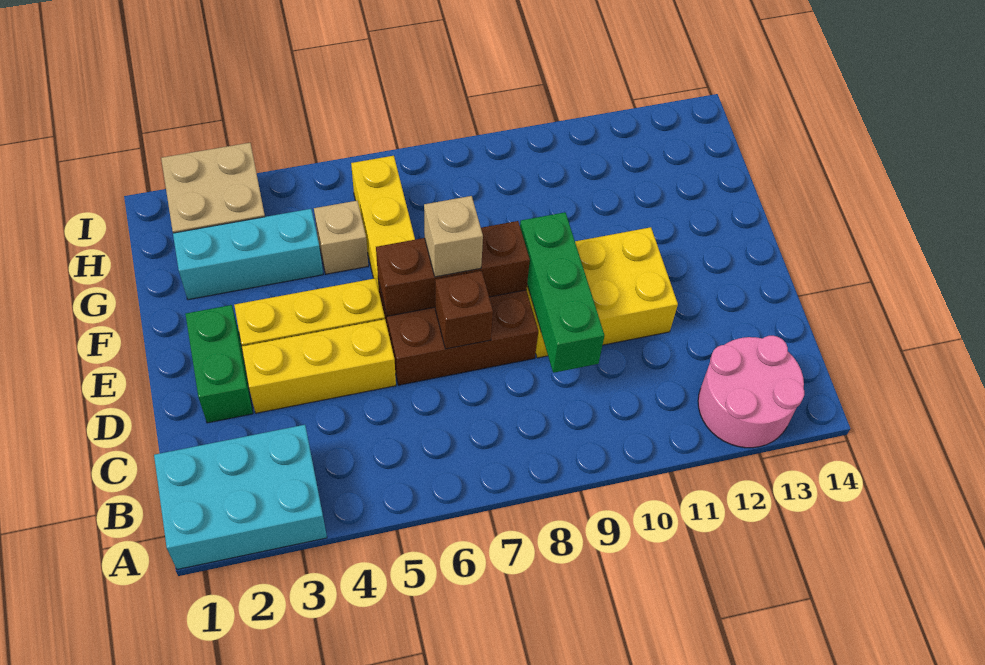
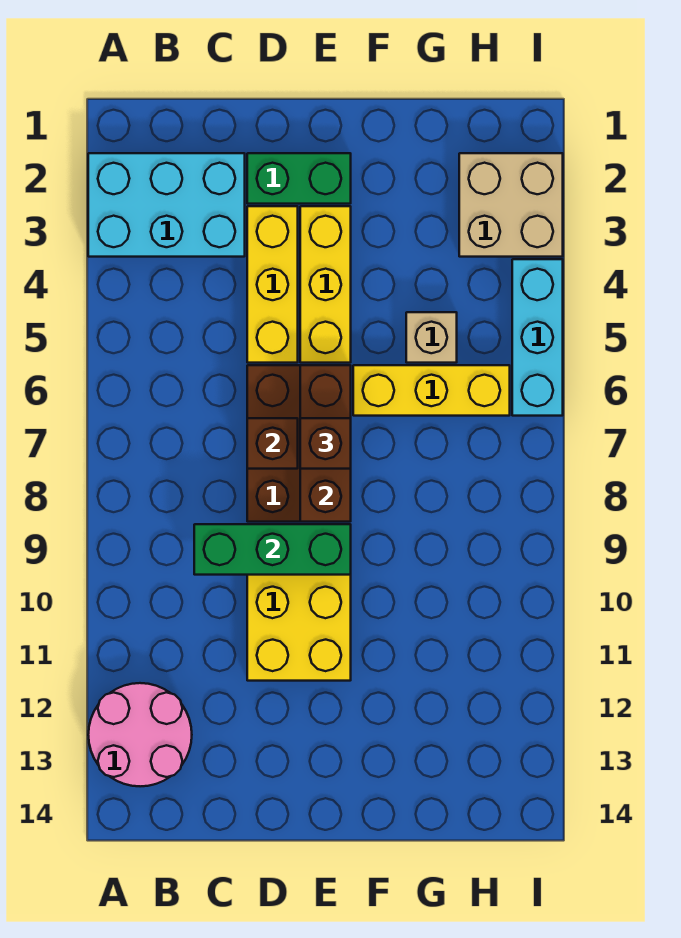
cyan 2x3 brick [154,425,327,570] -> cyan 2x3 brick turned to [88,153,245,257]
tan 1x1 brick [424,196,483,277] -> brown 1x1 brick [300,418,351,469]
cyan 1x3 brick [173,209,323,300] -> cyan 1x3 brick moved to [512,259,563,416]

